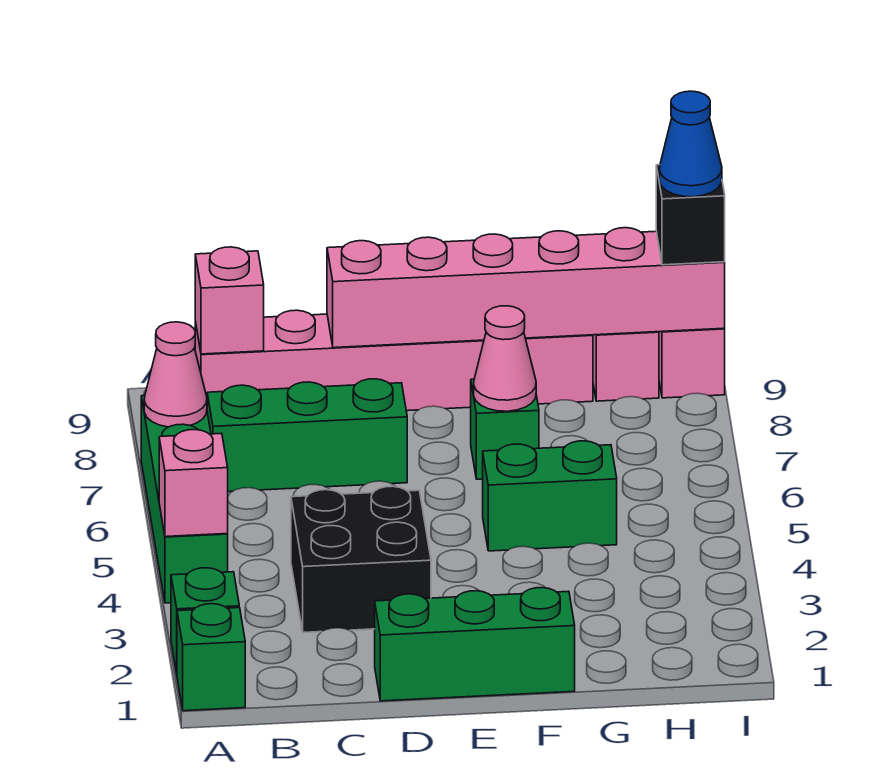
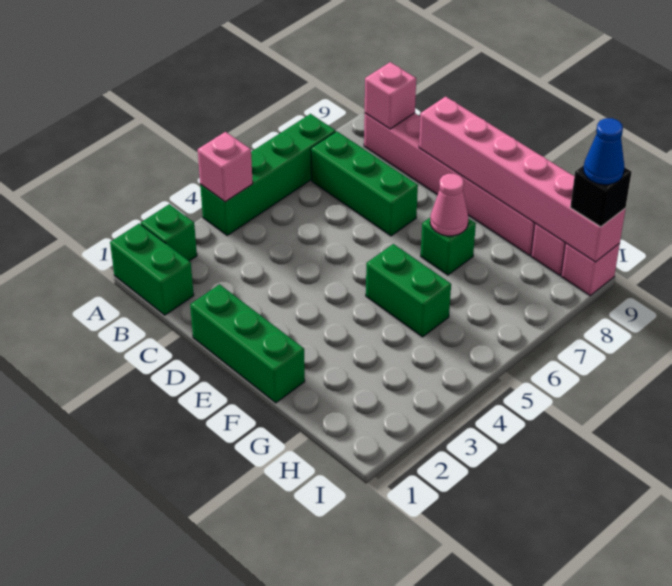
green 1x1 brick [177,604,245,711] -> green 1x2 brick [110,223,194,315]
pink 1x1 cone [144,322,207,427] -> none
black 2x2 brick [291,486,431,632] -> none

